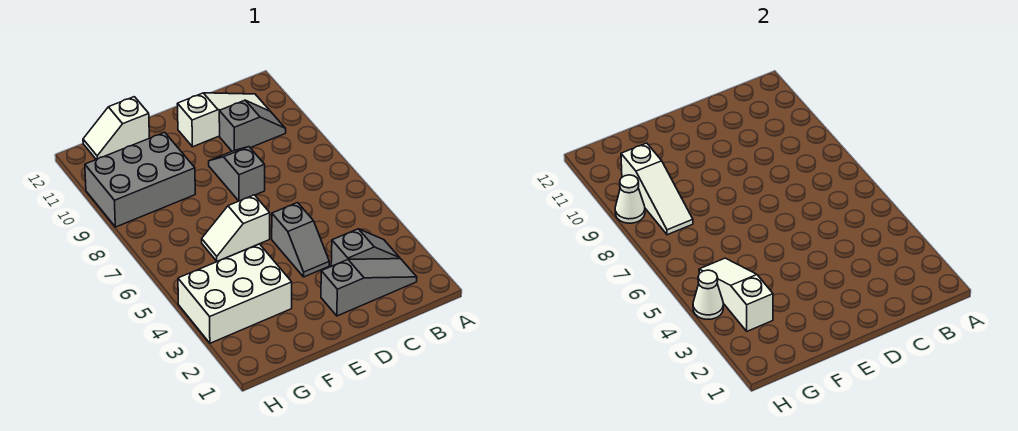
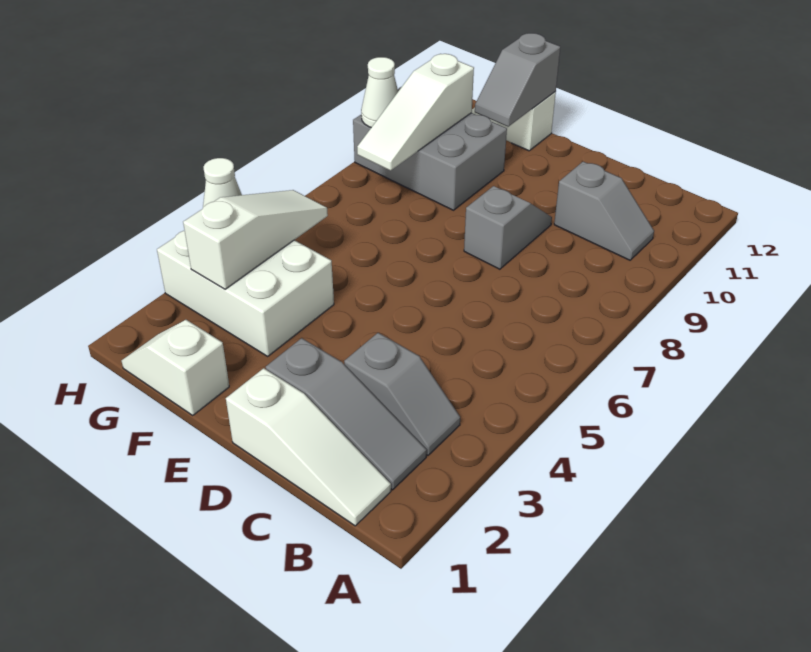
white 1x3 slope [177,93,270,147] -> white 1x3 slope moved to [226,368,391,526]
grey 1x2 slope [272,203,329,277] -> grey 1x2 slope moved to [475,33,560,127]
white 1x2 slope [202,195,270,261] -> white 1x2 slope moved to [121,320,229,415]

